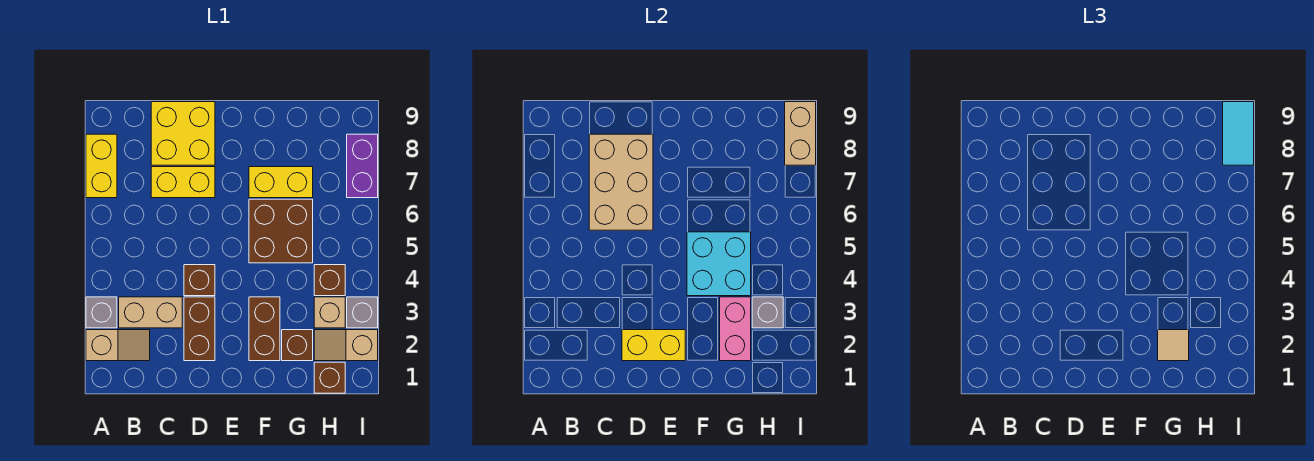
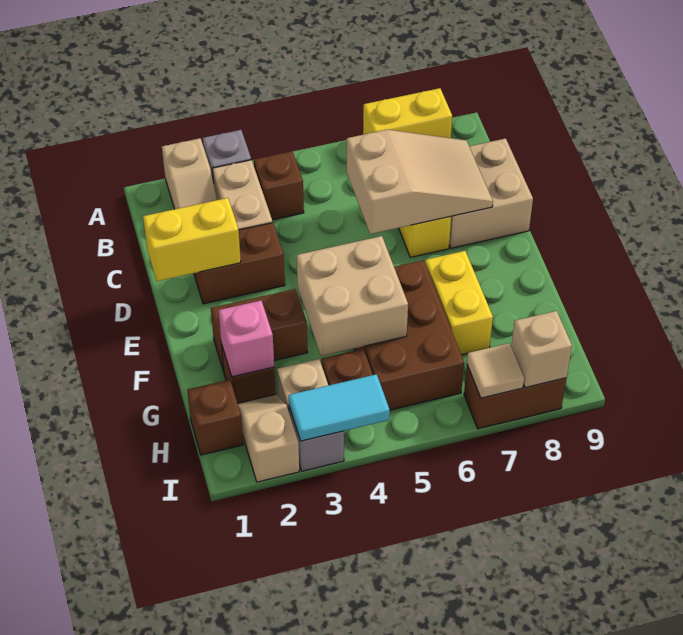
tan 2x3 brick [589,134,653,230] -> tan 2x3 slope [347,130,493,234]
yellow 2x2 brick [151,102,215,165] -> tan 2x2 brick [449,138,533,248]
yellow 1x2 brick [622,330,685,361] -> yellow 1x2 brick turned to [143,198,241,281]
brown 1x1 brick [184,265,215,296] -> brown 1x1 brick moved to [254,151,304,220]
cyan 2x2 brick [687,232,751,296] -> tan 2x2 brick [297,236,408,356]
brown 2x2 brick [249,199,313,263] -> brown 2x3 brick [354,260,464,410]
pink 1x2 brick [720,297,751,361] -> pink 1x1 brick [218,301,274,377]
tan 1x1 tile [1158,330,1189,361] -> tan 1x1 tile moved to [467,343,524,398]
grey 1x1 brick [752,297,783,328] -> none
purple 1x2 brick [347,134,378,198] -> brown 1x2 brick [464,365,566,429]
tan 1x2 brick [785,102,816,165] -> tan 1x1 brick [511,311,572,388]
cyan 1x2 tile [1223,102,1254,165] -> cyan 1x2 tile moved to [289,374,390,441]

